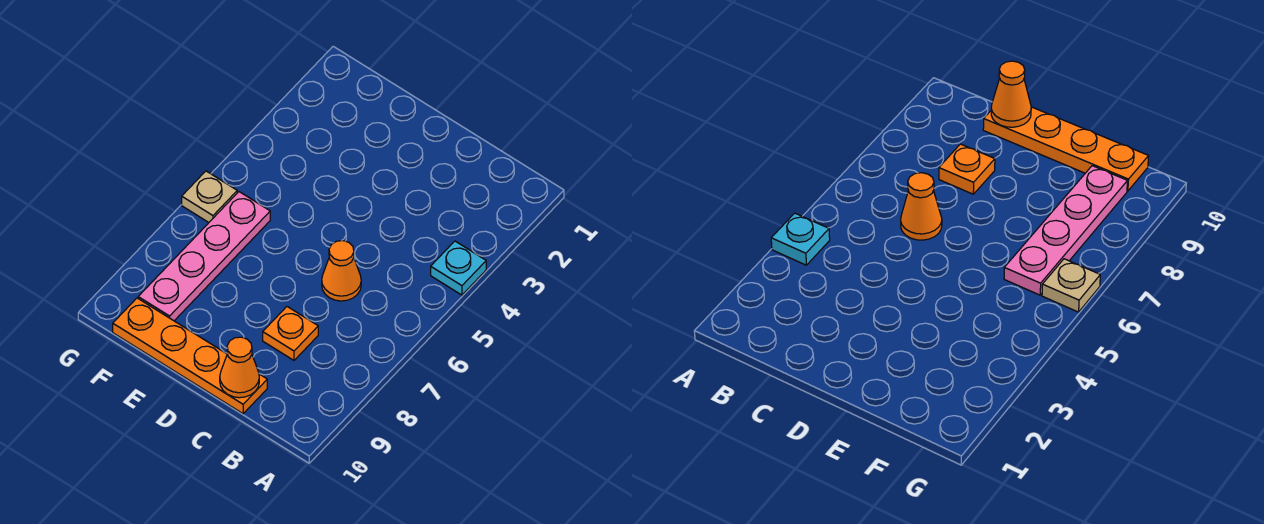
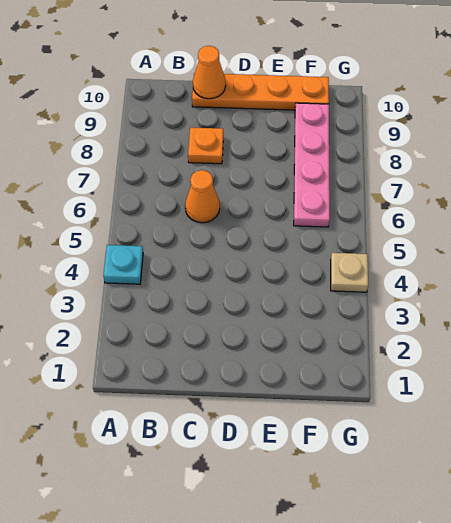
tan 1x1 plate [182,171,237,222] -> tan 1x1 plate moved to [331,253,368,292]

